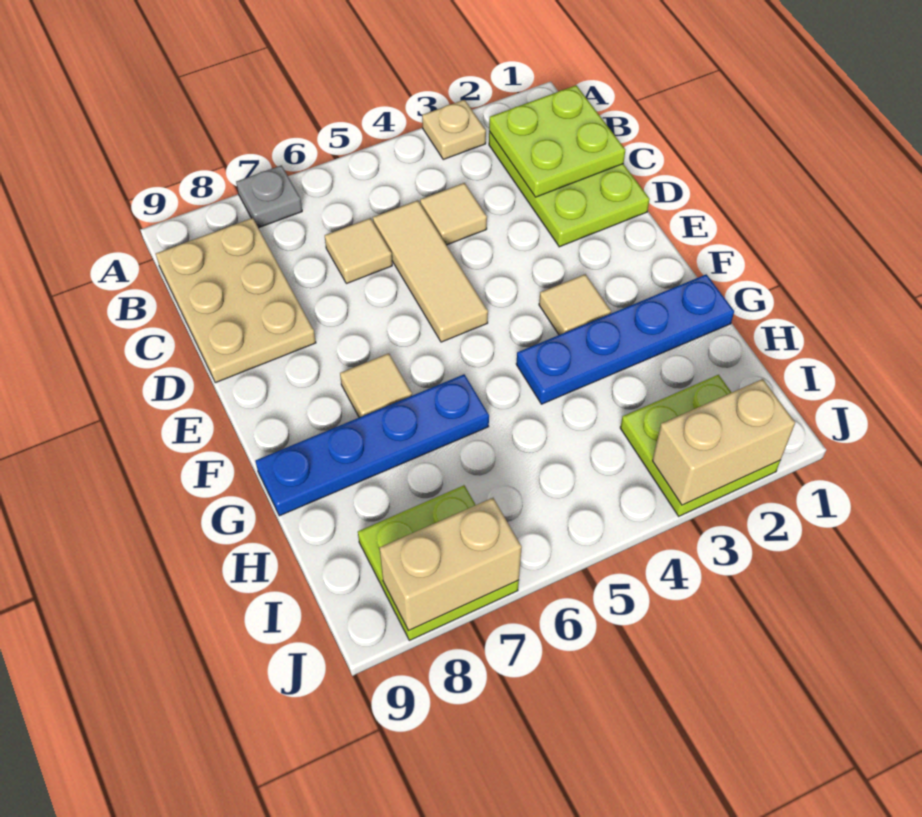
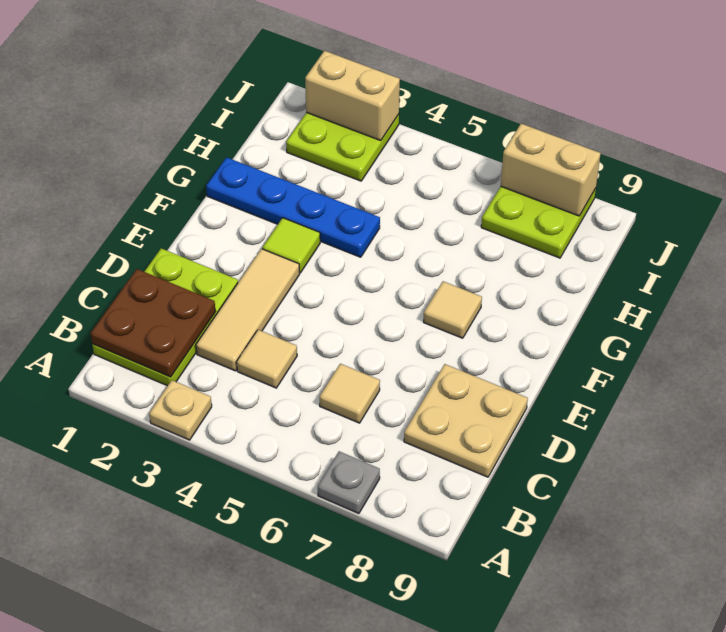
lime 2x2 plate [489,85,625,197] -> brown 2x2 plate [90,269,216,377]
tan 2x3 plate [156,218,316,383] -> tan 2x2 plate [404,364,528,477]
tan 1x3 tile [373,200,488,342] -> tan 1x3 tile moved to [196,249,300,371]
tan 1x1 tile [539,274,611,335] -> lime 1x1 tile [262,218,320,273]
blue 1x4 plate [256,374,489,516] -> none

